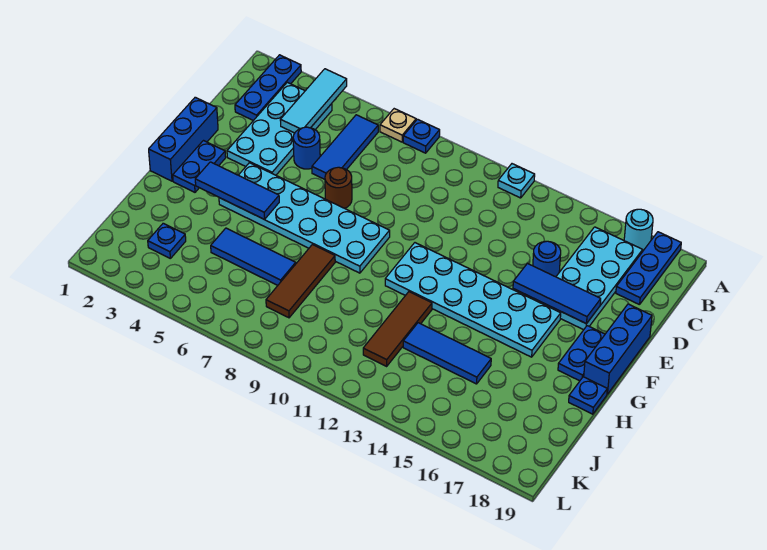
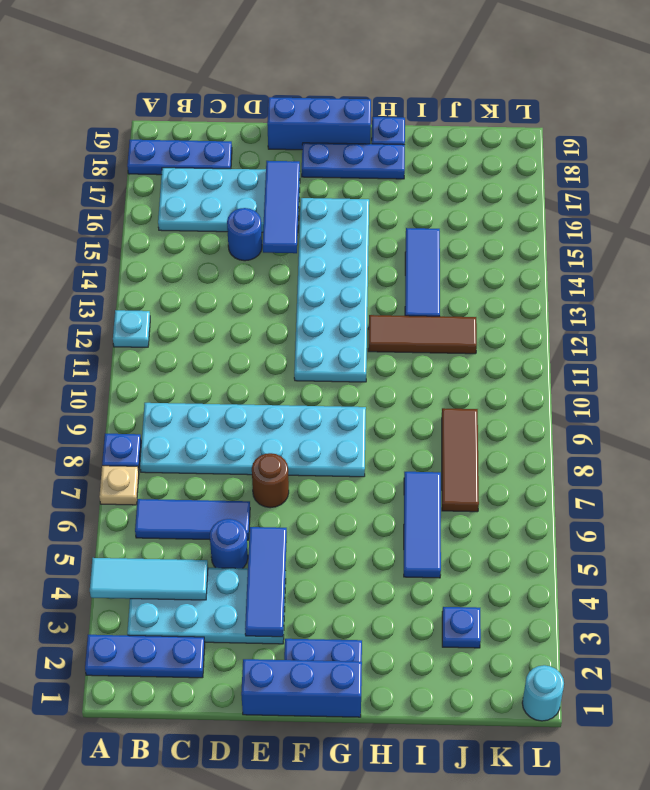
cyan 1x1 round brick [624,209,653,251] -> cyan 1x1 round brick moved to [522,665,564,721]
cyan 2x6 plate [219,163,390,273] -> cyan 2x6 plate turned to [140,403,366,477]
blue 1x2 plate [558,326,605,381] -> blue 1x3 plate [302,143,405,179]
blue 1x3 tile [195,162,279,220] -> blue 1x3 tile moved to [245,527,287,637]
brown 1x3 tile [266,245,335,318] -> brown 1x3 tile turned to [442,408,479,512]

